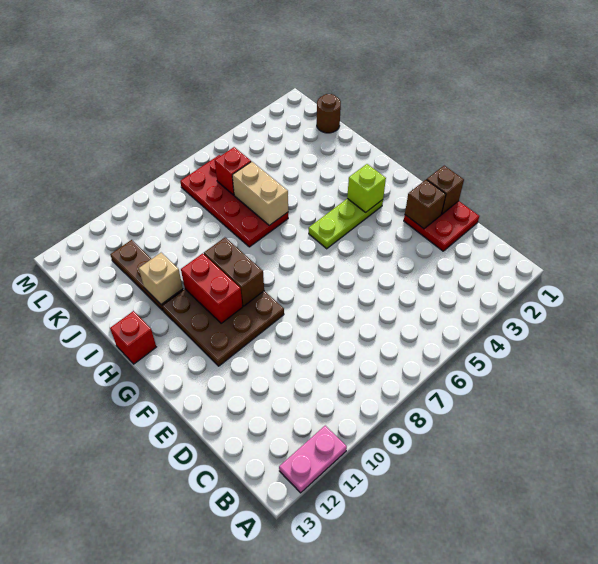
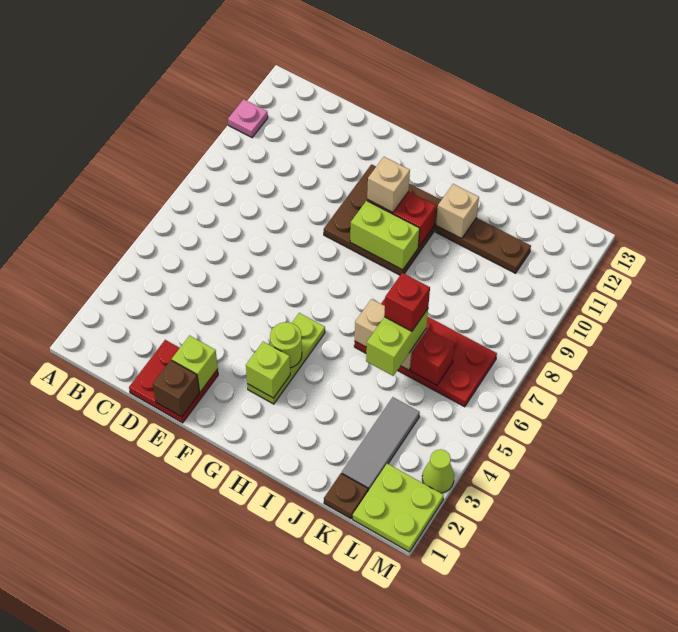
pink 1x2 plate [279,426,347,493] -> pink 1x1 plate [228,99,268,137]
brown 1x1 brick [405,180,446,229] -> lime 1x1 brick [172,336,218,392]
none -> lime 1x1 round brick [270,322,302,368]
brown 1x2 brick [204,238,264,306] -> lime 1x2 brick [350,201,420,270]
none -> tan 1x1 brick [367,157,410,212]
red 1x1 brick [110,311,156,364] -> red 1x1 brick moved to [384,273,430,331]
none -> lime 1x2 brick [366,309,428,376]
brown 1x1 round brick [317,94,341,133] -> brown 1x1 plate [324,473,368,519]
none -> grey 1x3 tile [342,397,420,491]
none -> lime 2x2 plate [353,464,444,552]
none -> lime 1x1 cone [422,449,454,493]

